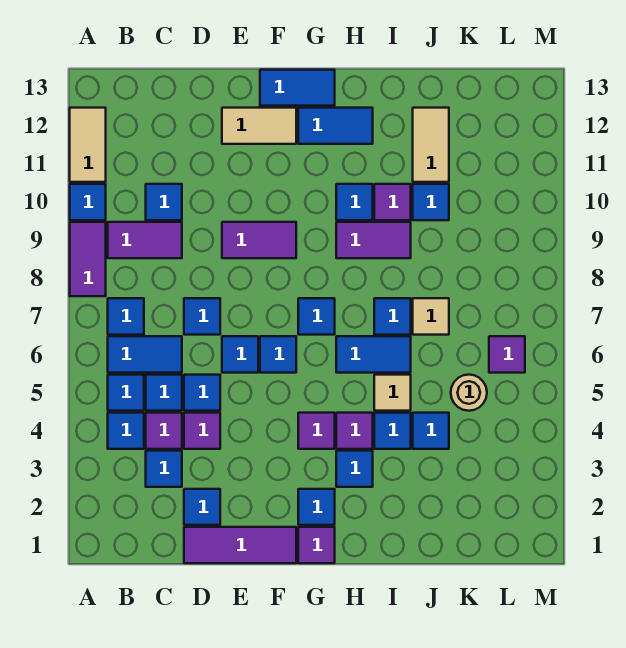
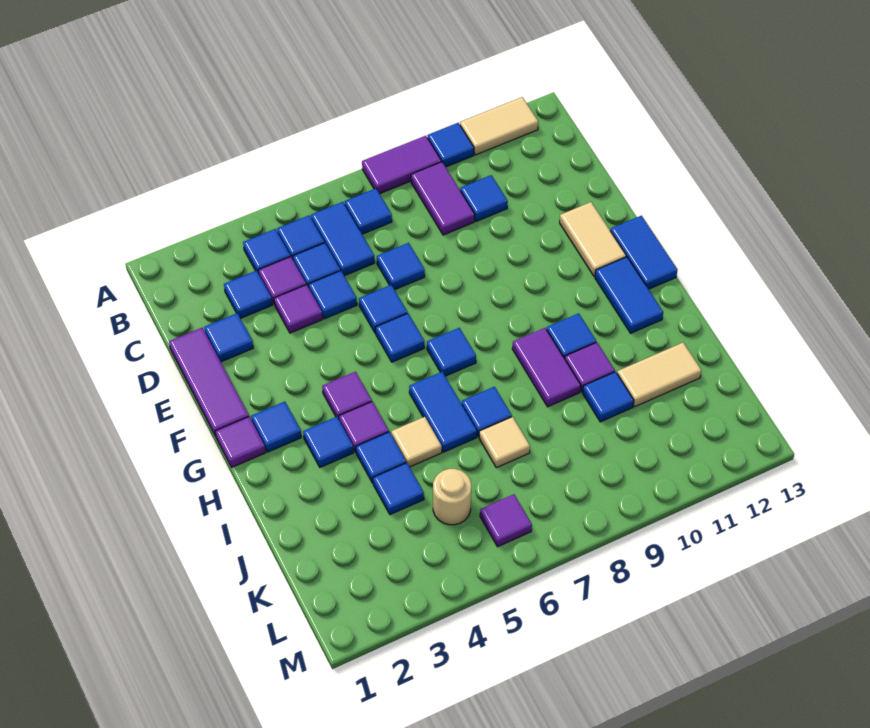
purple 1x2 tile [222,222,296,258] -> none

